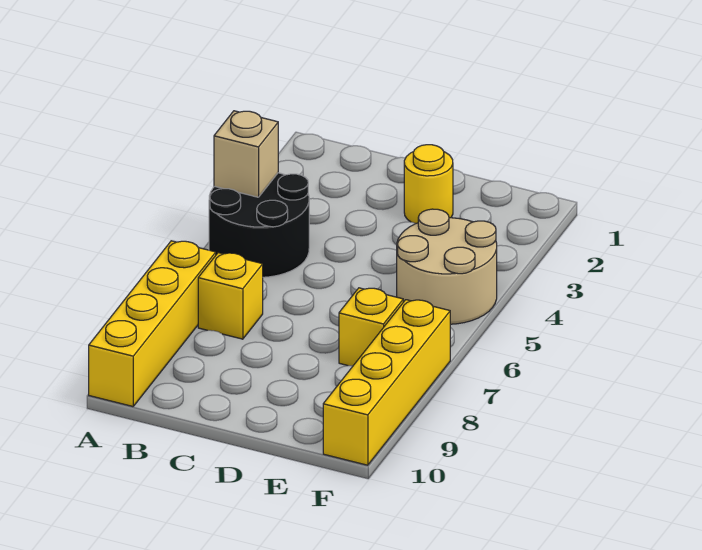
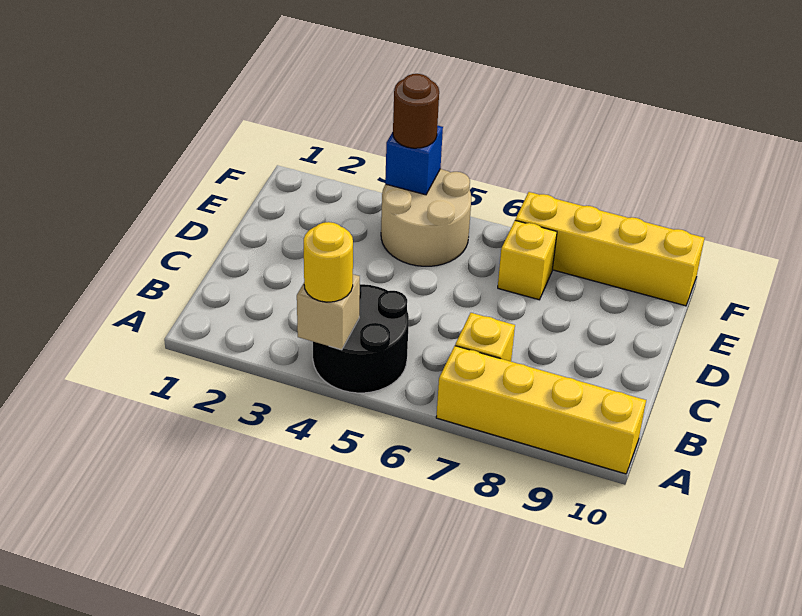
yellow 1x1 round brick [404,145,453,223] -> yellow 1x1 round brick moved to [304,222,353,302]
none -> blue 1x1 brick [385,125,443,195]
none -> brown 1x1 round brick [393,74,439,148]

